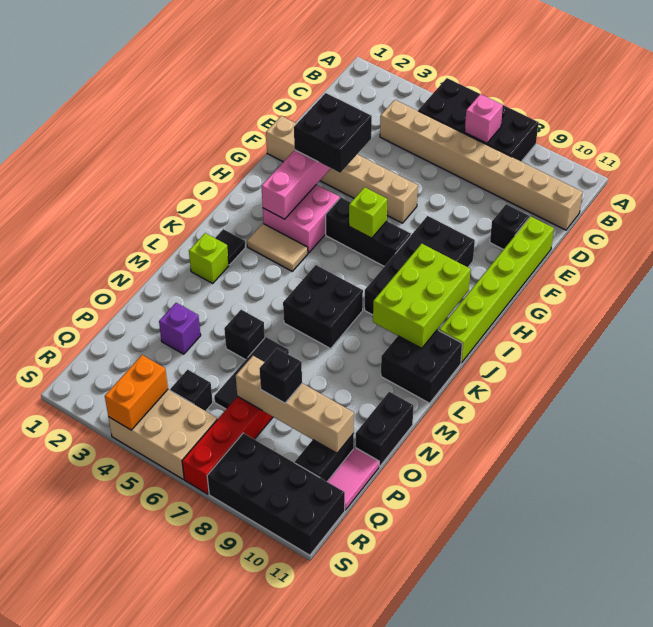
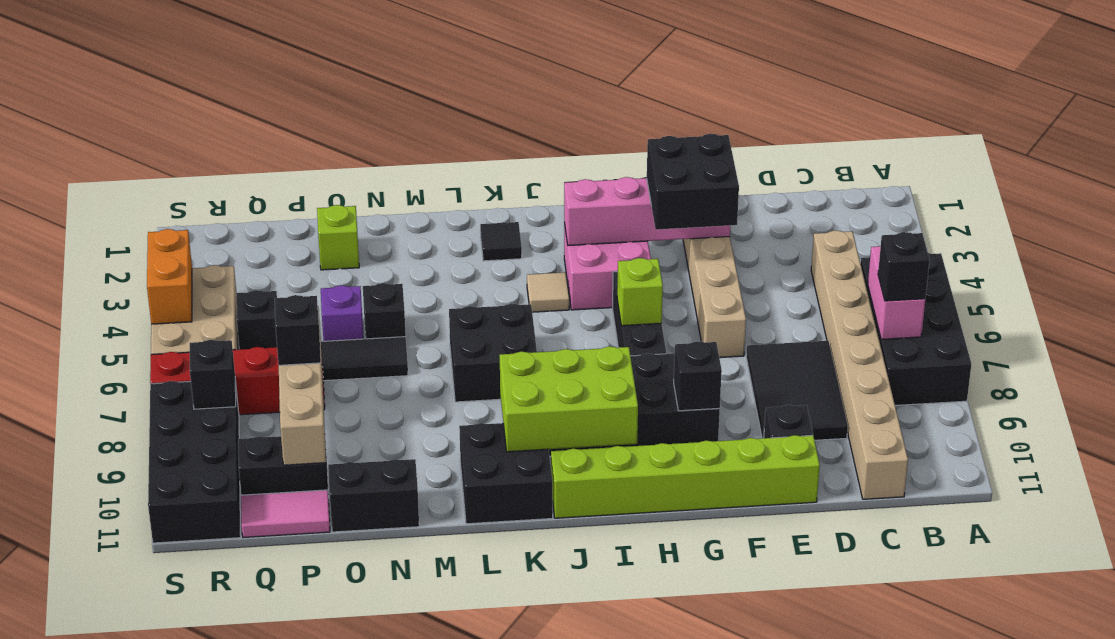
pink 1x1 brick [465,94,503,143] -> pink 1x2 brick [868,246,925,340]
none -> black 1x1 brick [878,232,930,301]
none -> black 2x3 tile [746,341,848,440]
none -> black 1x1 brick [674,341,722,411]
tan 1x2 tile [247,223,308,271] -> tan 1x1 tile [527,272,569,312]
lime 1x1 brick [189,233,229,283] -> lime 1x1 brick moved to [317,205,359,270]
purple 1x1 brick [159,303,201,354] -> purple 1x1 brick moved to [321,285,364,341]
orange 1x2 brick [105,355,168,430] -> orange 1x2 brick turned to [147,229,192,324]
none -> black 1x1 brick [190,340,236,409]

